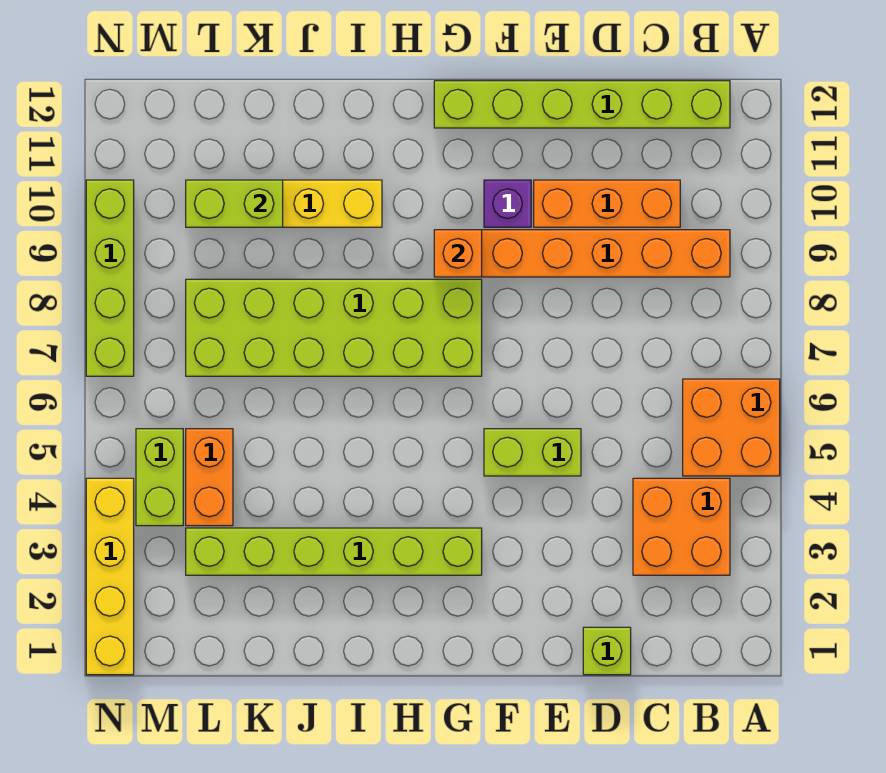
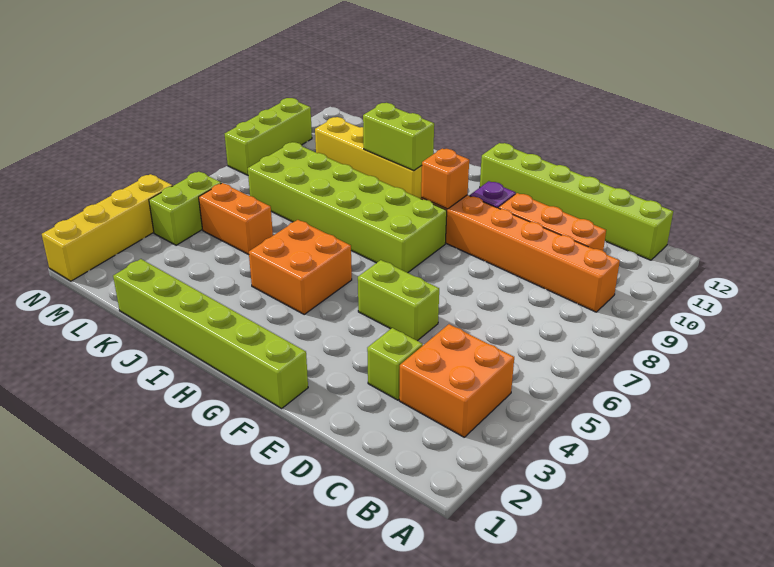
orange 2x2 brick [683,379,780,476] -> orange 2x2 brick moved to [249,220,352,314]
lime 1x1 brick [583,627,631,675] -> lime 1x1 brick moved to [367,328,423,400]
lime 1x6 brick [186,528,482,575] -> lime 1x6 brick moved to [113,259,308,408]
lime 1x2 brick [186,180,283,227] -> lime 1x2 brick moved to [363,103,434,171]
orange 1x2 brick [186,429,233,526] -> orange 1x2 brick turned to [199,183,273,255]
lime 1x4 brick [86,180,134,376] -> lime 1x3 brick [225,98,312,175]

